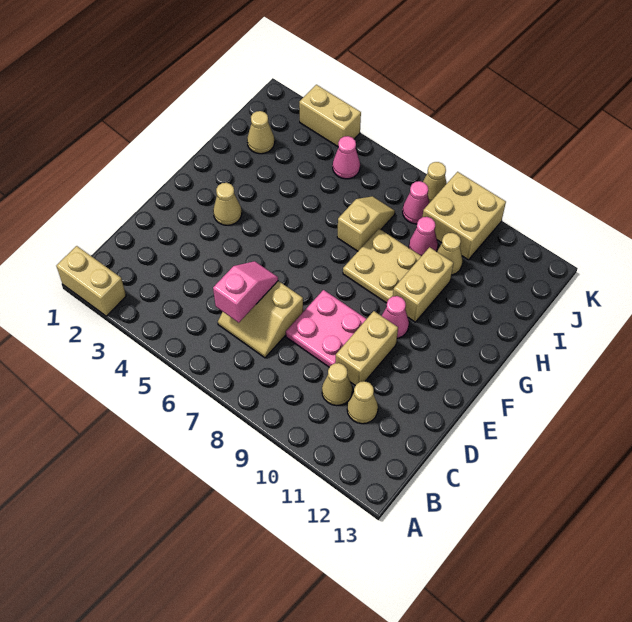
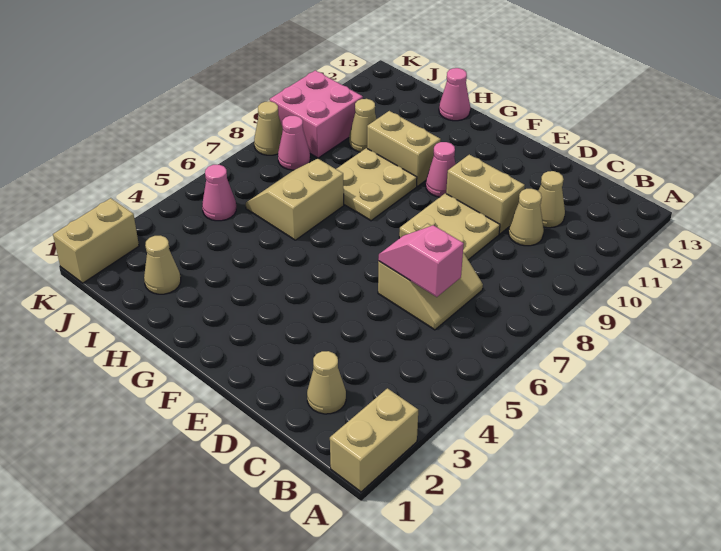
pink 2x2 plate [286,290,366,367] -> tan 2x2 plate [399,193,500,260]
tan 1x1 cone [213,183,242,225] -> tan 1x1 cone moved to [307,351,346,414]
tan 1x2 slope [337,196,395,251] -> tan 2x2 slope [246,159,344,240]
pink 1x1 cone [409,217,438,256] -> pink 1x1 cone moved to [439,68,470,121]
tan 2x2 brick [422,172,506,260] -> pink 2x2 brick [270,70,363,158]
tan 1x2 brick [299,85,361,147] -> tan 1x2 brick moved to [53,198,139,283]

